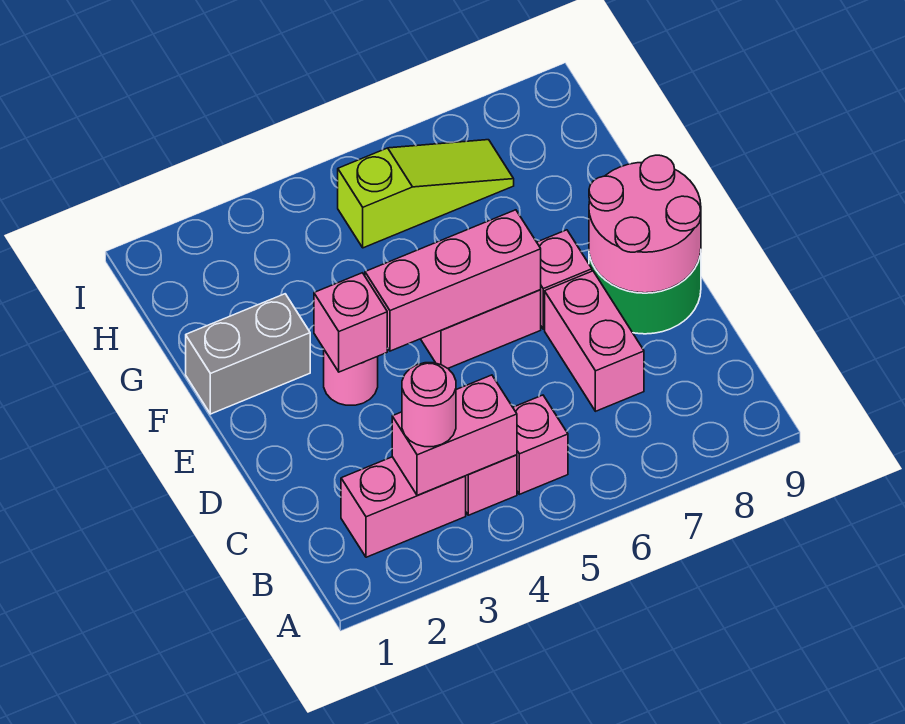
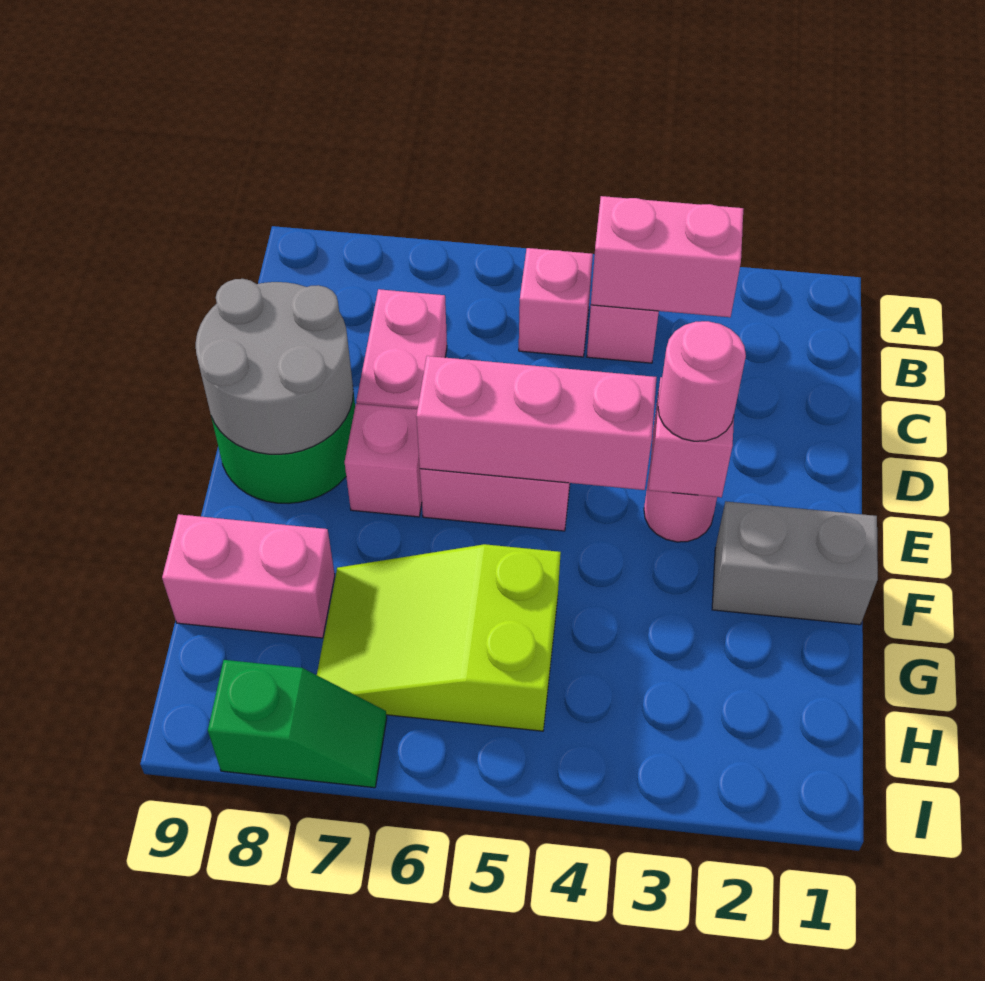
pink 1x2 brick [341,457,466,557] -> pink 1x2 brick moved to [162,514,335,638]
pink 1x1 round brick [402,363,456,447] -> pink 1x1 round brick moved to [658,321,746,441]
pink 2x2 round brick [589,155,701,293] -> grey 2x2 round brick [196,279,353,454]
lime 1x3 slope [338,140,514,248] -> lime 2x3 slope [317,544,561,731]
none -> green 1x2 slope [208,660,387,788]

